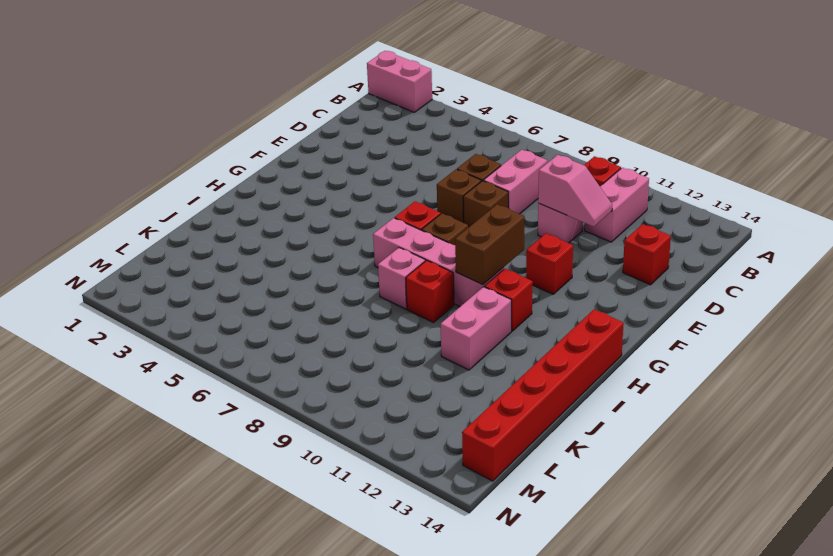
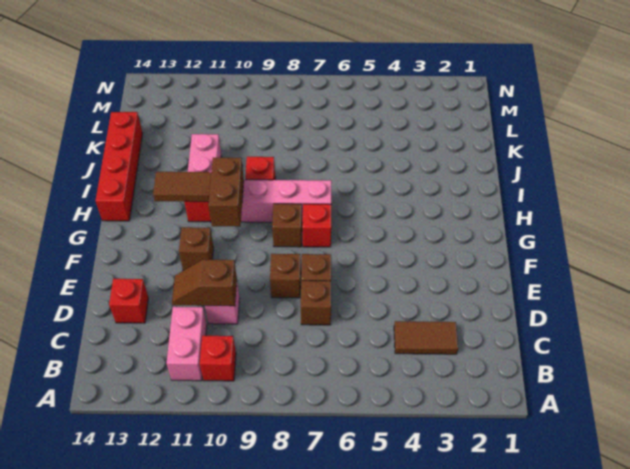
pink 1x2 brick [367,51,432,112] -> none
none -> brown 1x2 tile [394,321,458,354]
pink 1x2 brick [484,150,547,214] -> none
pink 1x2 slope [538,155,612,227] -> brown 1x2 slope [172,260,237,306]
red 1x1 brick [526,233,573,294] -> brown 1x1 brick [179,227,214,271]
none -> brown 1x2 tile [153,172,211,202]
red 1x6 brick [462,309,624,481] -> red 1x4 brick [96,112,143,221]
pink 1x1 brick [378,248,425,309] -> none

